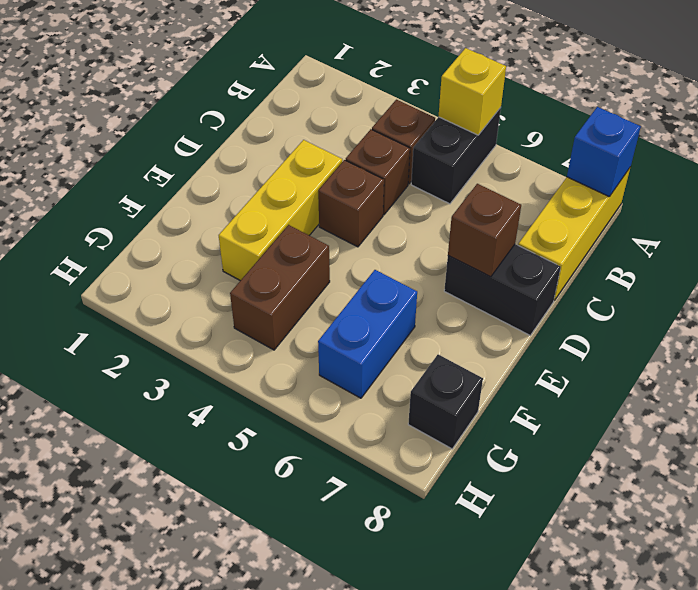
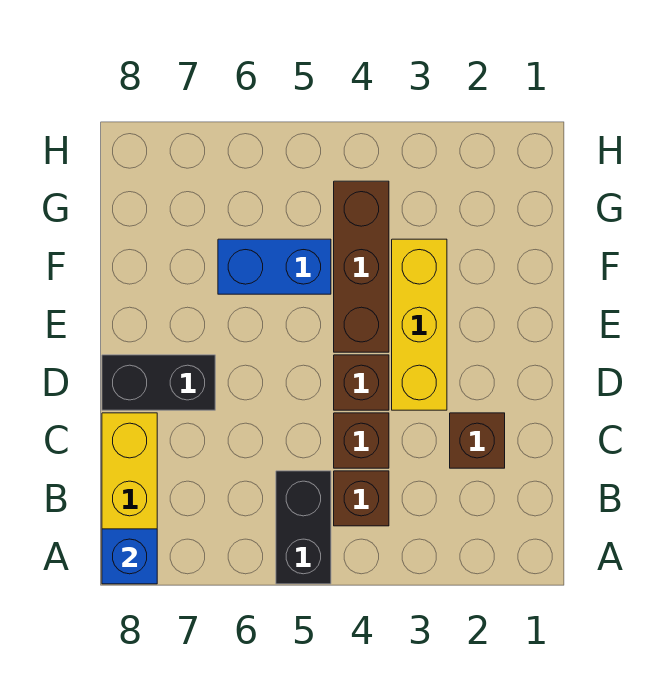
yellow 1x1 brick [439,48,506,135] -> none
brown 1x1 brick [448,184,521,277] -> brown 1x1 brick moved to [450,413,505,468]
brown 1x2 brick [230,225,330,350] -> brown 1x3 brick [334,181,389,352]
blue 1x2 brick [318,270,417,398] -> blue 1x2 brick turned to [218,239,331,294]
black 1x1 brick [408,355,483,449] -> none

